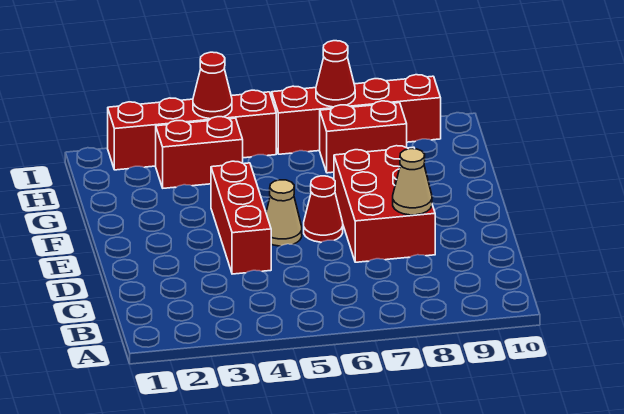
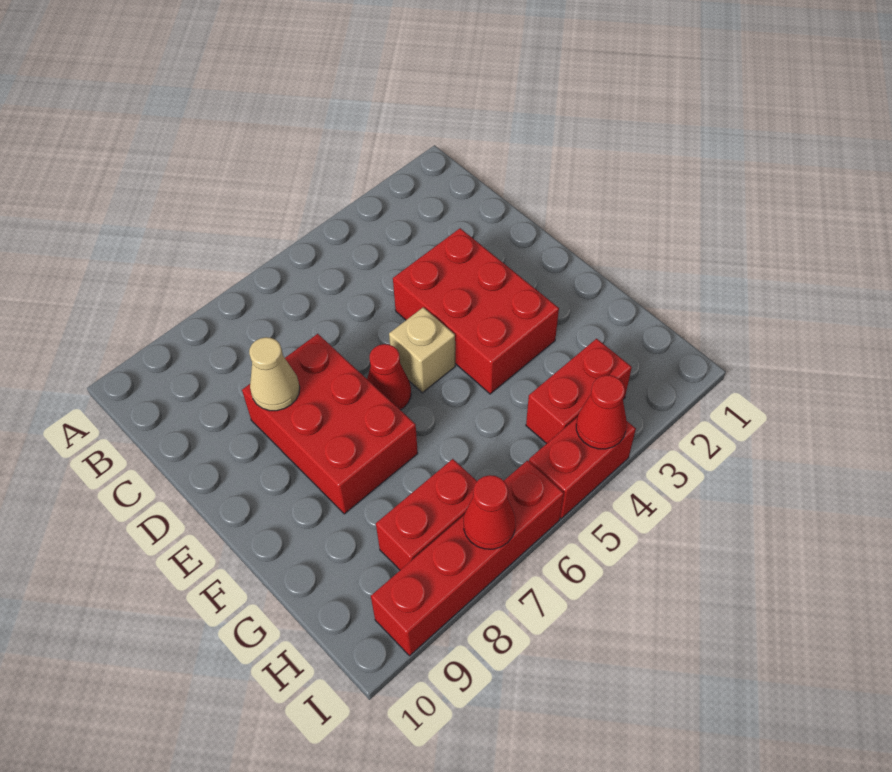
red 1x3 brick [211,161,271,274] -> red 2x3 brick [393,228,559,394]
tan 1x1 cone [266,180,302,246] -> tan 1x1 brick [389,307,455,393]
red 1x4 brick [108,90,276,170] -> red 1x2 brick [529,418,636,519]

